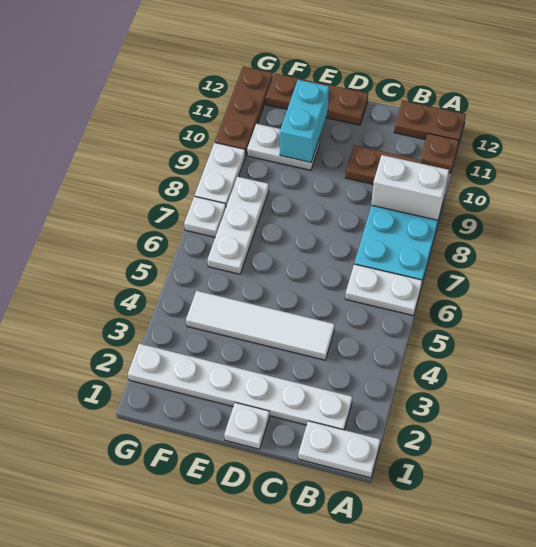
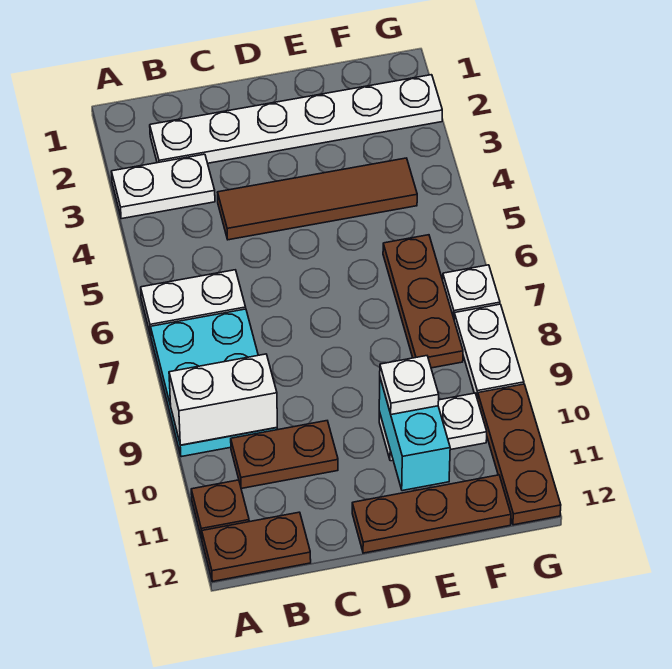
white 1x2 plate [298,421,380,478] -> white 1x2 plate moved to [111,154,215,219]
white 1x4 tile [186,291,335,360] -> brown 1x4 tile [218,158,417,240]
white 1x1 plate [224,403,270,449] -> white 1x1 plate moved to [380,356,439,415]
white 1x3 plate [207,177,269,274] -> brown 1x3 plate [383,235,463,368]

